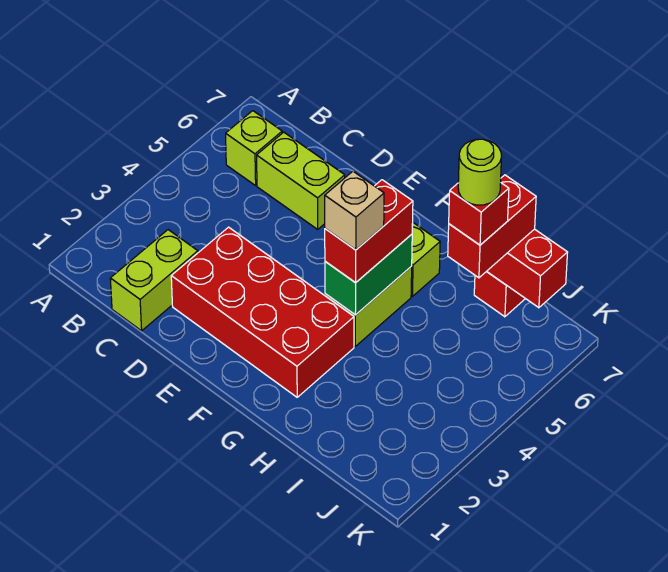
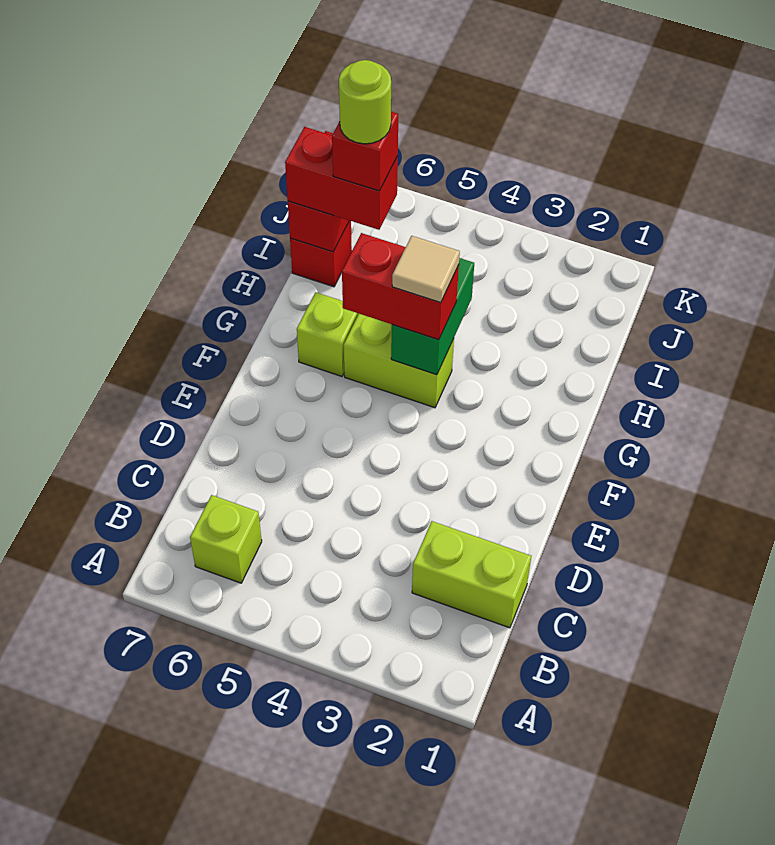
lime 1x2 brick [257,132,345,229] -> none
red 2x4 brick [171,227,354,397] -> none
green 1x2 brick [325,234,412,315] -> green 1x2 brick turned to [391,258,474,375]
tan 1x1 brick [325,171,384,250] -> tan 1x1 tile [392,236,460,303]

